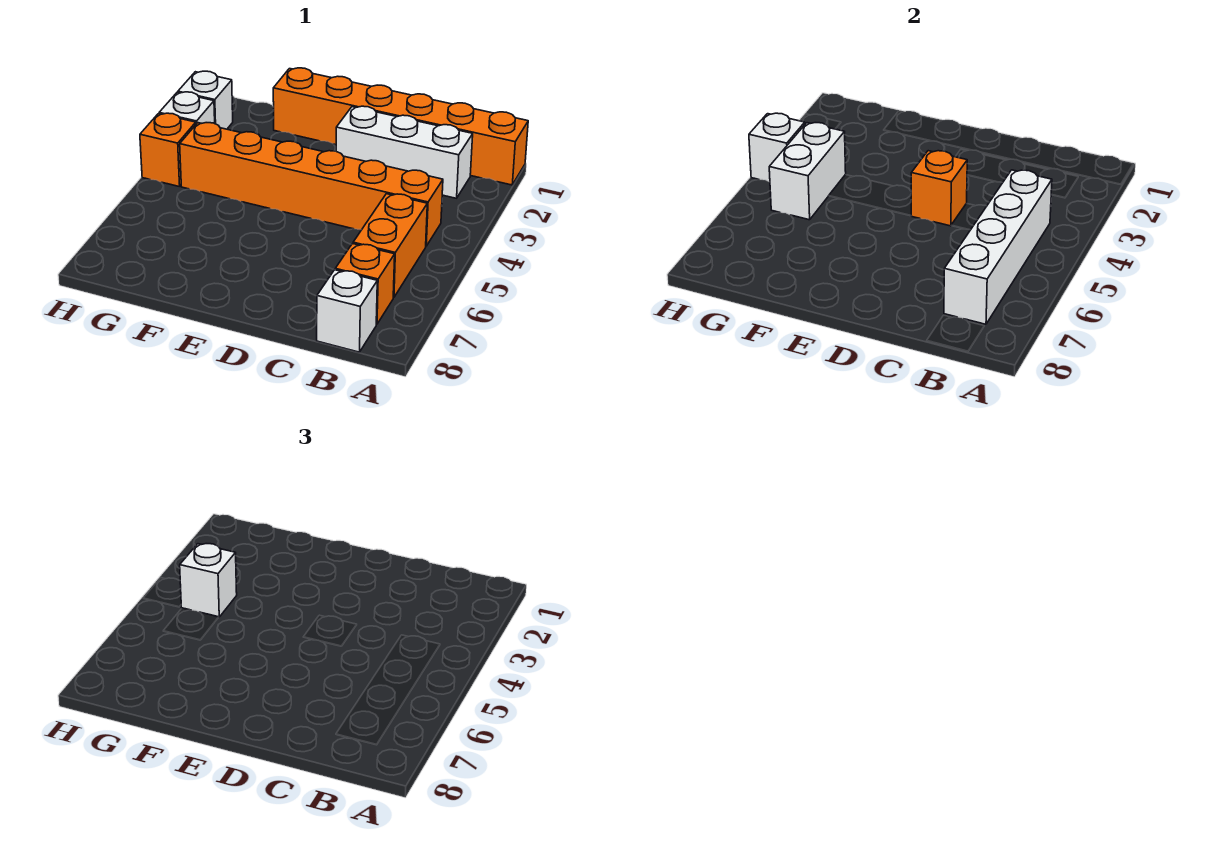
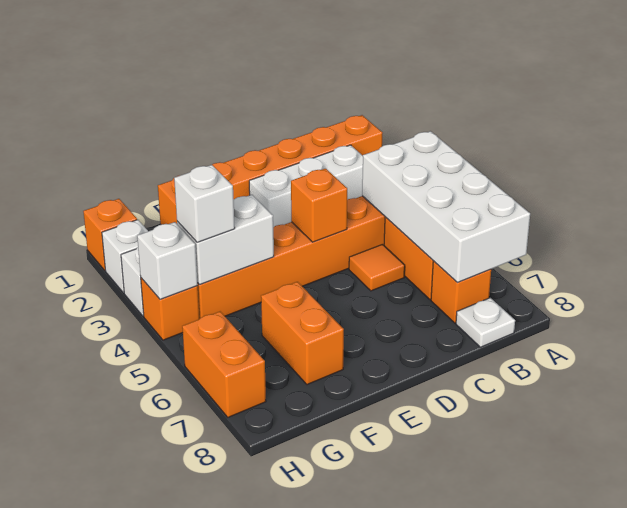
white 1x4 brick [944,170,1052,324] -> white 2x4 brick [362,131,530,283]
white 1x1 brick [317,270,377,352] -> white 1x1 plate [456,298,515,347]
none -> orange 1x1 tile [349,244,405,291]
none -> orange 1x2 brick [261,282,344,385]
white 1x2 brick [769,123,846,220] -> white 1x2 brick turned to [177,195,274,285]
none -> orange 1x1 brick [83,199,137,270]
none -> orange 1x2 brick [182,312,266,417]

